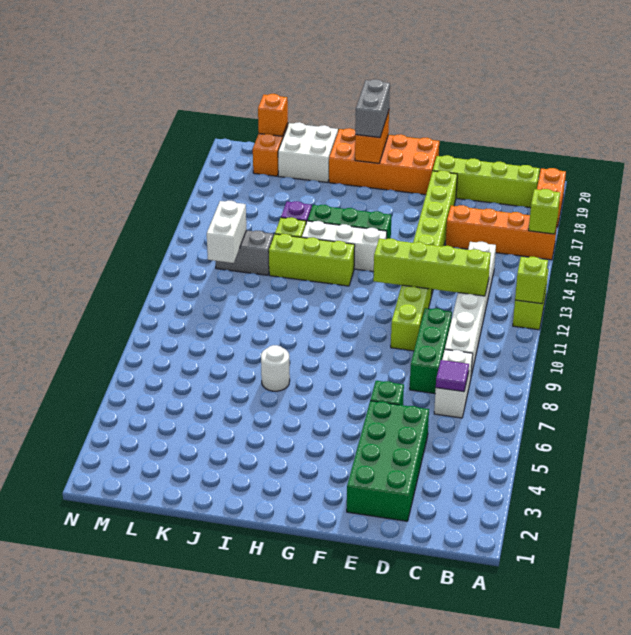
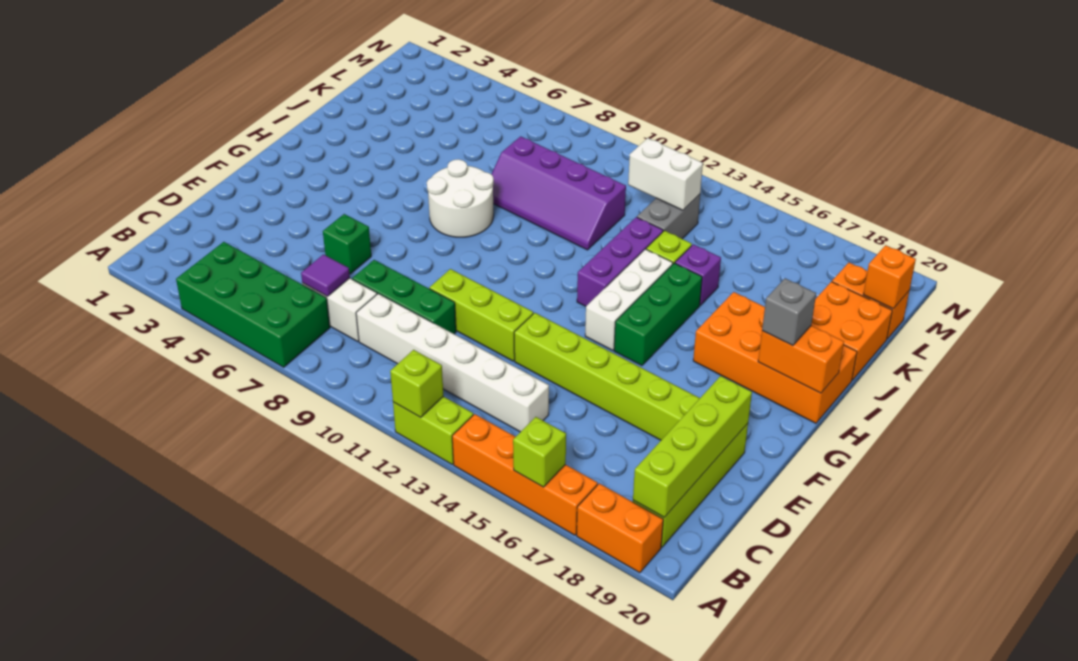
orange 1x4 brick [445,205,557,260] -> orange 1x4 brick turned to [452,414,598,535]
lime 1x4 brick [373,238,491,296] -> lime 1x4 brick moved to [633,376,752,517]
green 2x4 brick [347,401,429,521] -> green 2x4 brick moved to [176,242,330,367]
orange 2x4 brick [329,128,439,195] -> orange 2x4 brick turned to [693,292,857,423]
lime 1x3 brick [269,234,355,286] -> purple 1x3 brick [577,217,663,306]
grey 1x2 brick [355,79,390,137] -> grey 1x1 brick [762,278,816,346]
white 1x1 round brick [261,345,290,391] -> white 2x2 round brick [427,159,494,237]
none -> purple 2x4 slope [491,136,626,250]
white 2x2 brick [278,122,338,183] -> orange 2x2 brick [811,282,892,380]

